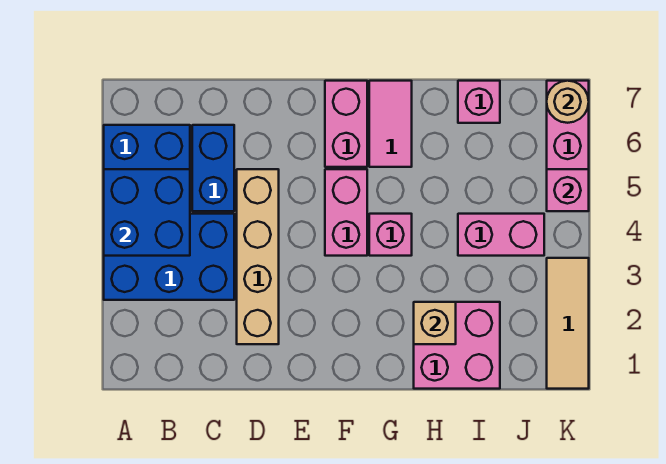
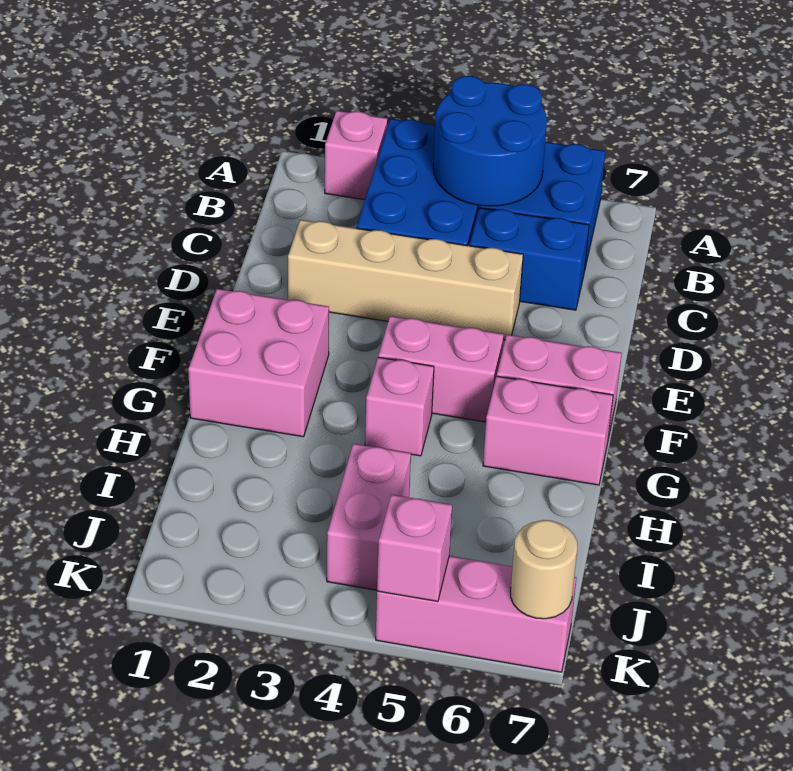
blue 2x2 brick [104,169,190,256] -> blue 2x2 round brick [433,76,547,206]
pink 1x2 tile [369,81,412,167] -> pink 1x2 brick [483,376,613,485]
pink 2x2 brick [414,302,500,389] -> pink 2x2 brick moved to [188,289,329,437]
tan 1x1 brick [414,302,456,344] -> none
pink 1x1 brick [458,81,500,123] -> pink 1x1 brick moved to [325,111,388,200]
tan 1x3 tile [547,258,589,389] -> none

